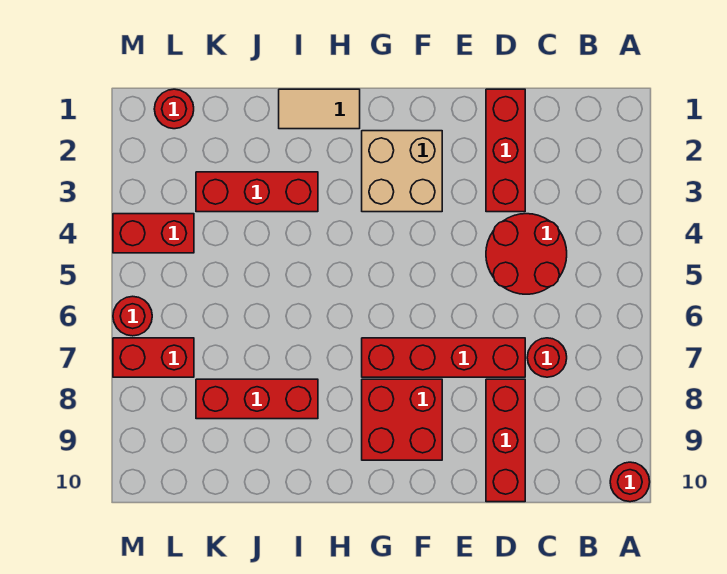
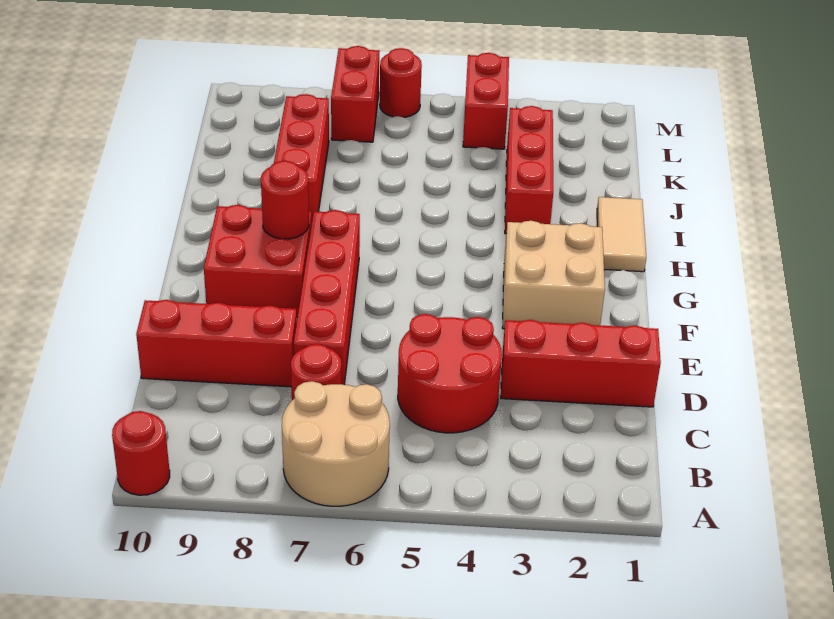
none -> tan 2x2 round brick [282,381,390,506]
red 1x1 round brick [154,89,194,129] -> red 1x1 round brick moved to [261,161,309,239]

